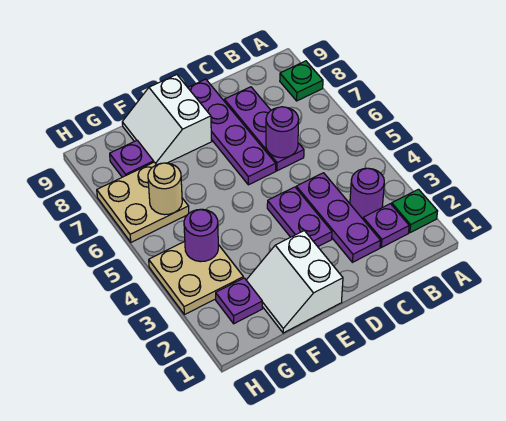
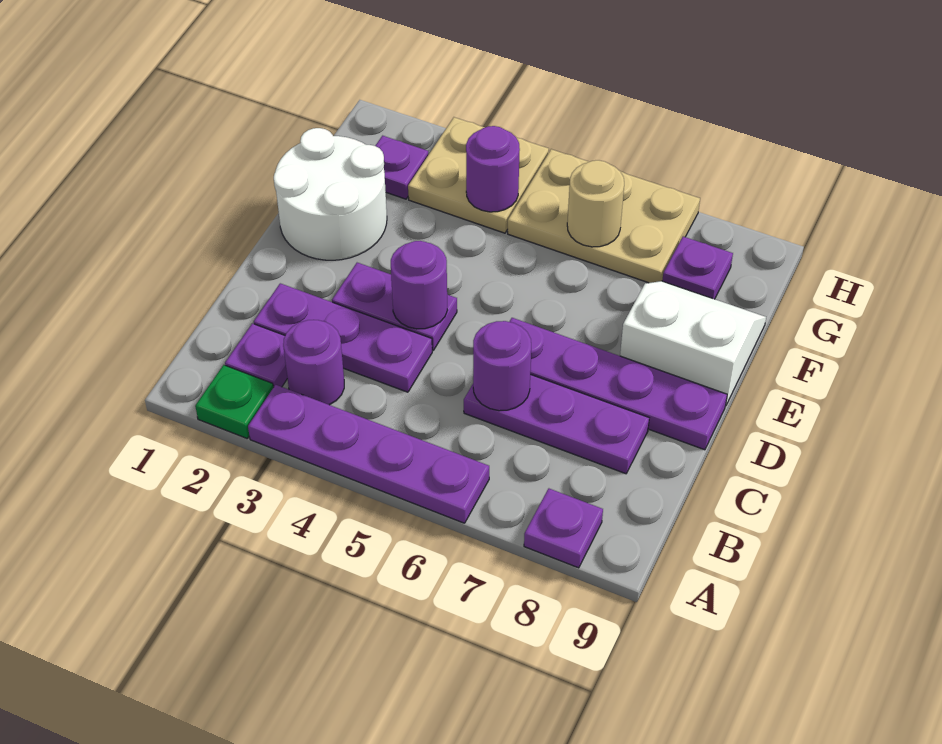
none -> purple 1x4 plate [248,385,489,523]
green 1x1 plate [280,61,323,101] -> purple 1x1 plate [524,489,603,568]
none -> purple 1x1 round brick [391,241,447,329]
white 2x2 slope [246,231,343,333] -> white 2x2 round brick [274,128,387,260]
tan 2x2 plate [97,162,189,242] -> tan 2x3 plate [508,149,700,283]

